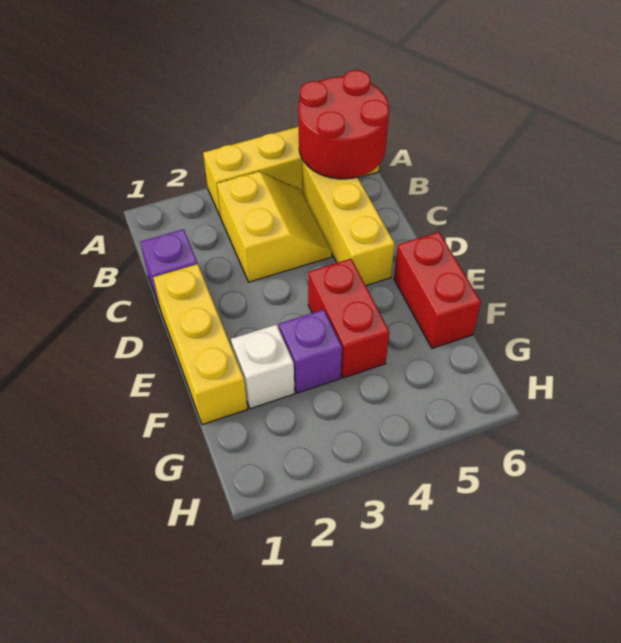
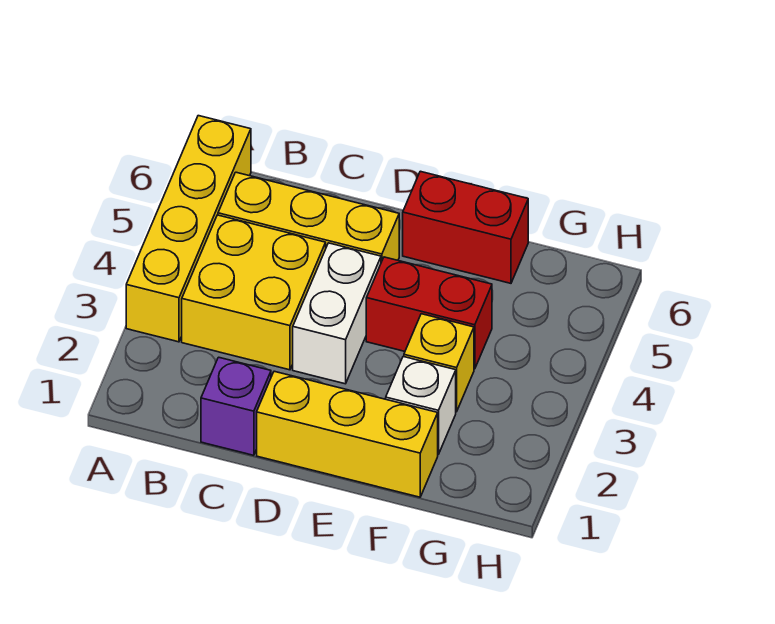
red 2x2 round brick [298,70,389,179] -> none
yellow 2x2 slope [217,172,332,282] -> yellow 2x2 brick [182,215,326,370]
none -> white 1x2 brick [293,243,381,384]
purple 1x1 brick [279,310,342,393] -> yellow 1x1 brick [404,314,474,412]

